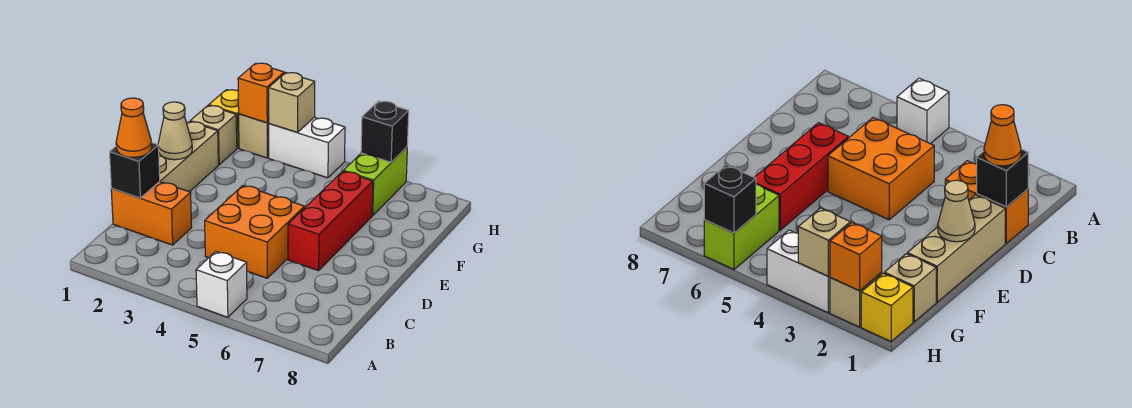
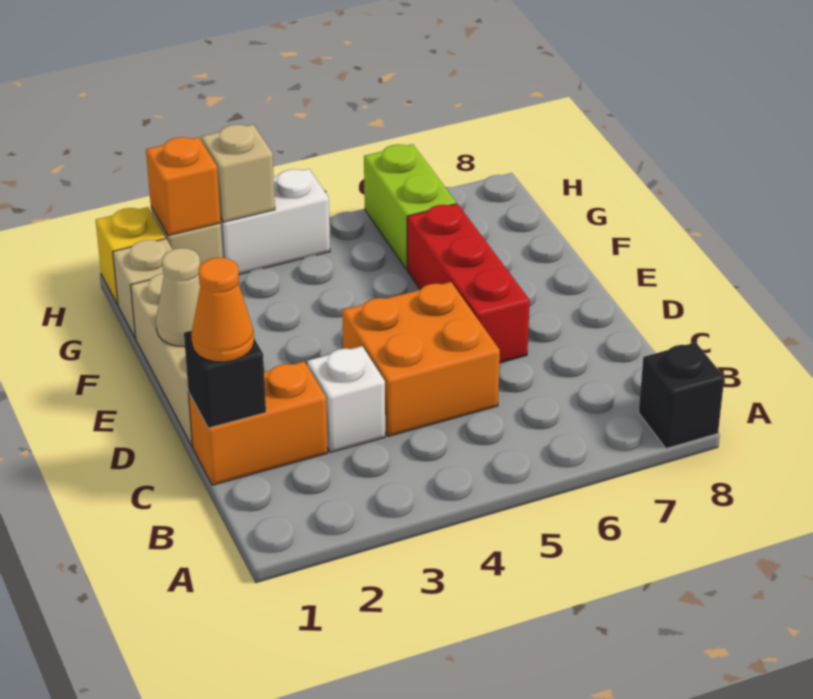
white 1x1 brick [196,251,247,317] -> white 1x1 brick moved to [307,346,385,453]
black 1x1 brick [361,101,409,162] -> black 1x1 brick moved to [639,342,724,448]

